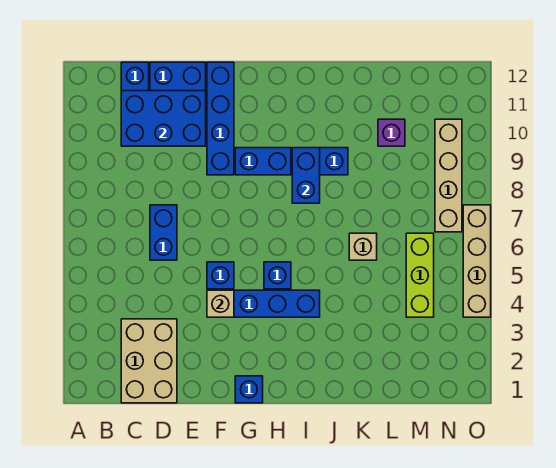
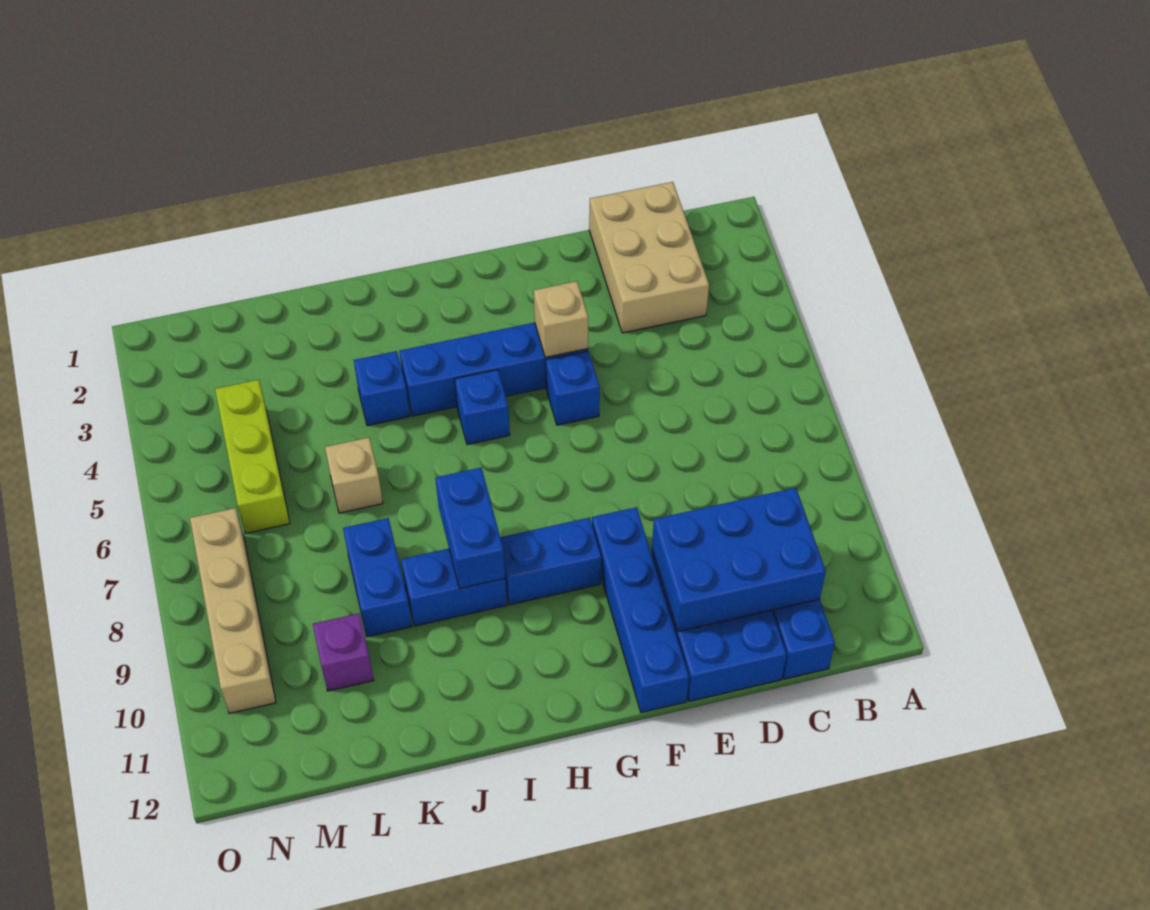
blue 1x2 brick [150,205,177,260] -> blue 1x2 brick moved to [343,518,412,637]
blue 1x1 brick [235,376,263,403] -> blue 1x1 brick moved to [354,351,410,426]
tan 1x4 brick [463,205,491,317] -> none

